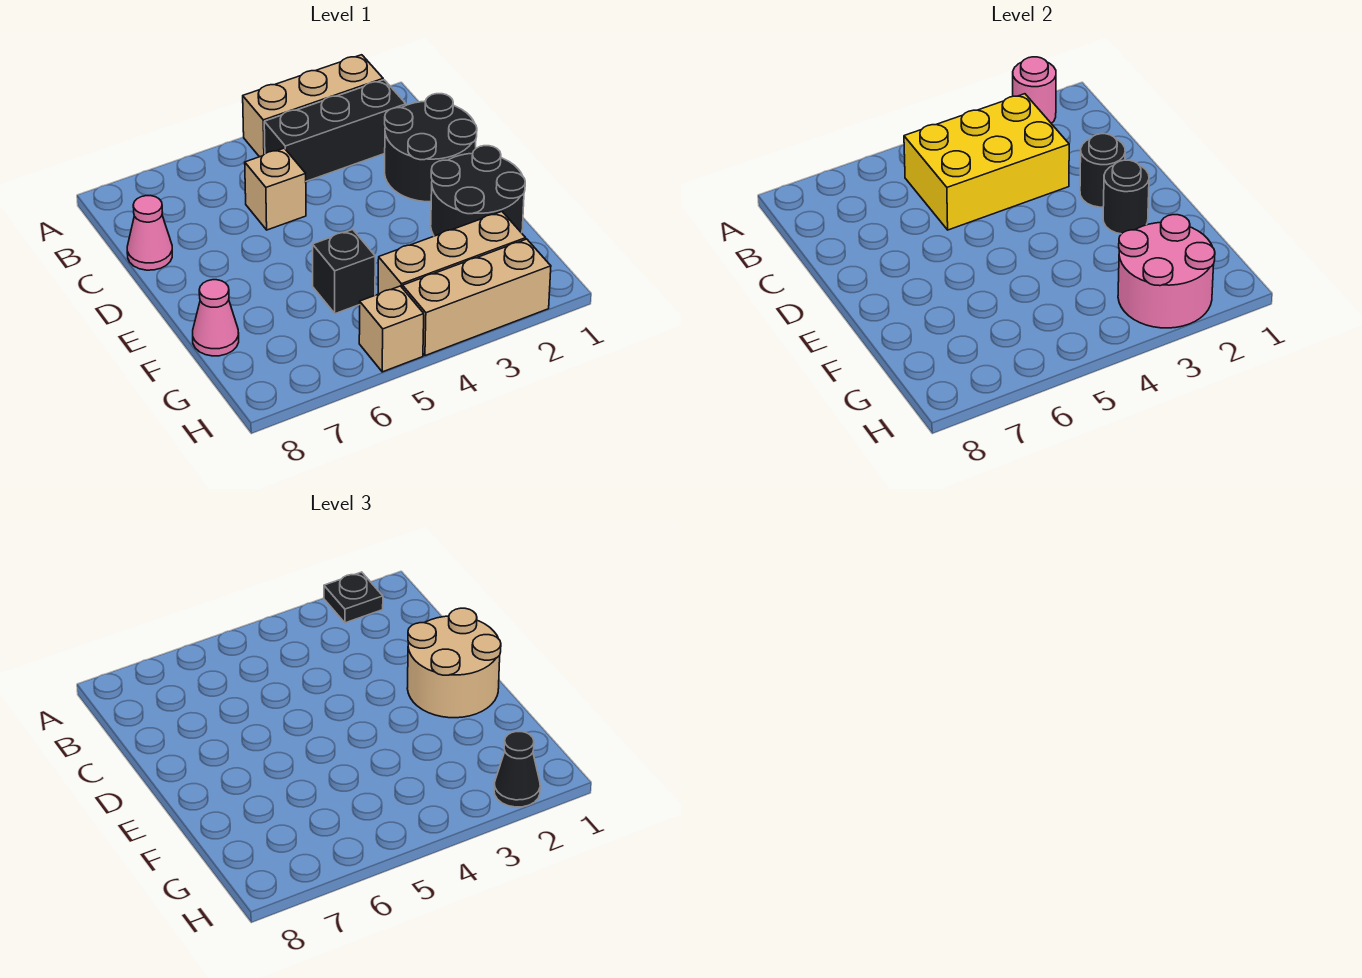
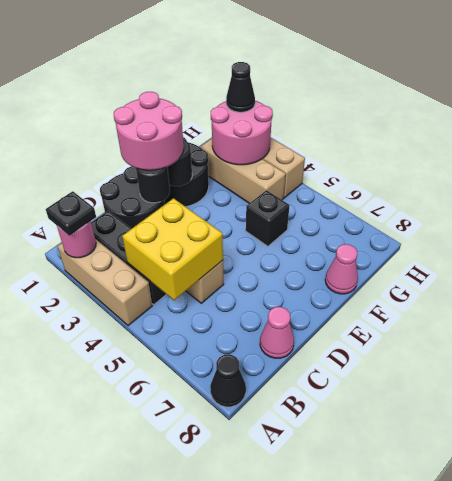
none -> black 1x1 cone [210,354,246,407]
yellow 2x3 brick [904,94,1069,230] -> yellow 2x2 brick [122,198,223,300]
tan 2x2 round brick [407,608,501,718] -> pink 2x2 round brick [114,92,184,170]
tan 1x1 brick [359,286,424,372] -> none

